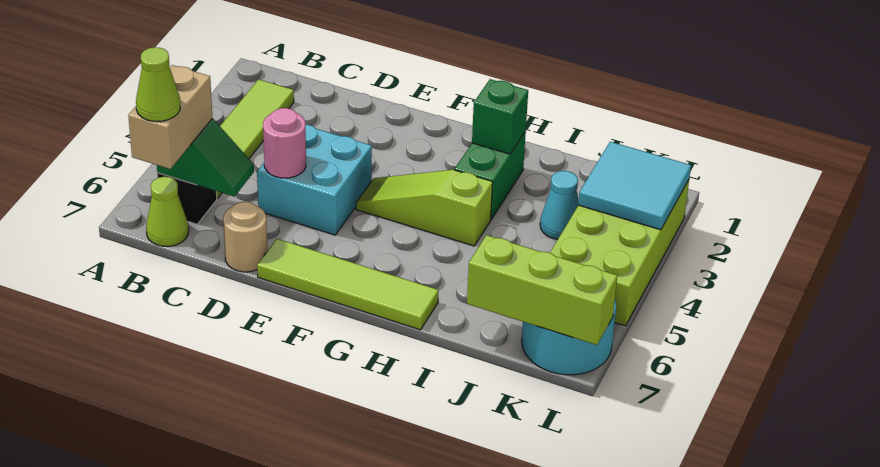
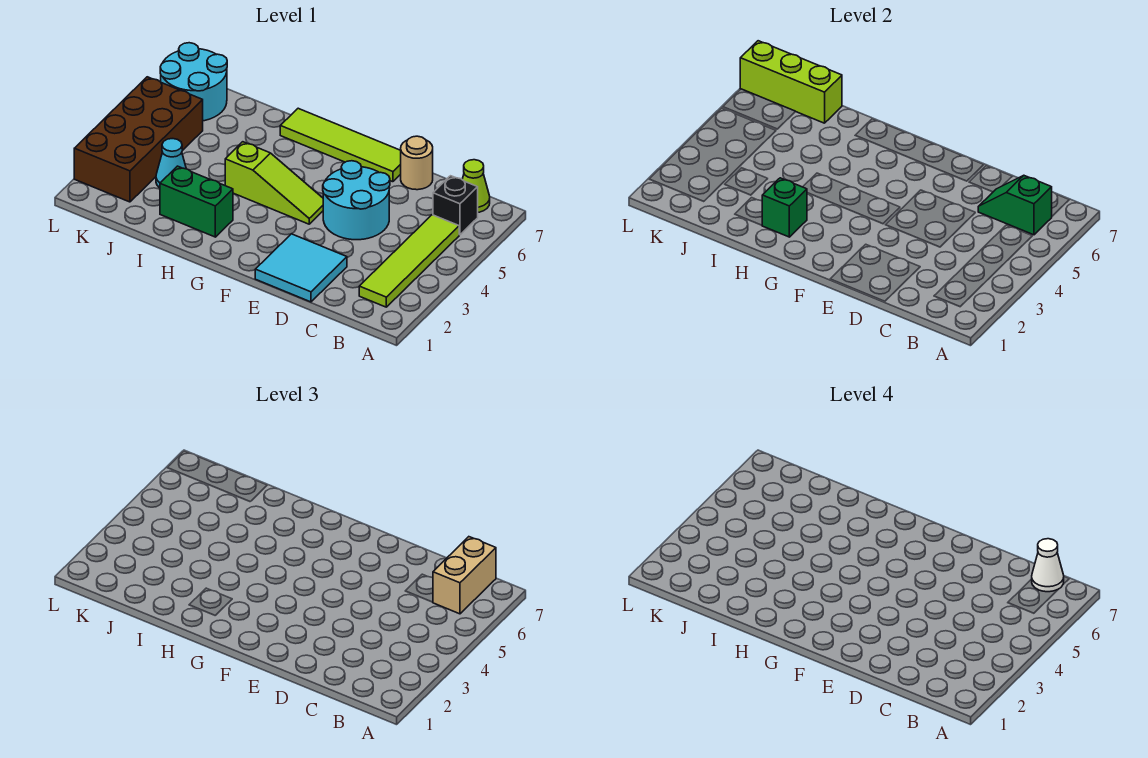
lime 1x1 cone [136,47,180,121] -> white 1x1 cone [1032,539,1064,592]
cyan 2x2 brick [257,125,372,235] -> cyan 2x2 round brick [323,161,390,240]
pink 1x1 round brick [263,108,306,178] -> none
green 1x2 brick [455,131,526,219] -> green 1x2 brick turned to [160,166,233,237]
lime 2x4 brick [550,180,689,326] -> brown 2x4 brick [74,77,203,202]
cyan 2x2 tile [578,142,691,230] -> cyan 2x2 tile moved to [255,234,347,302]

